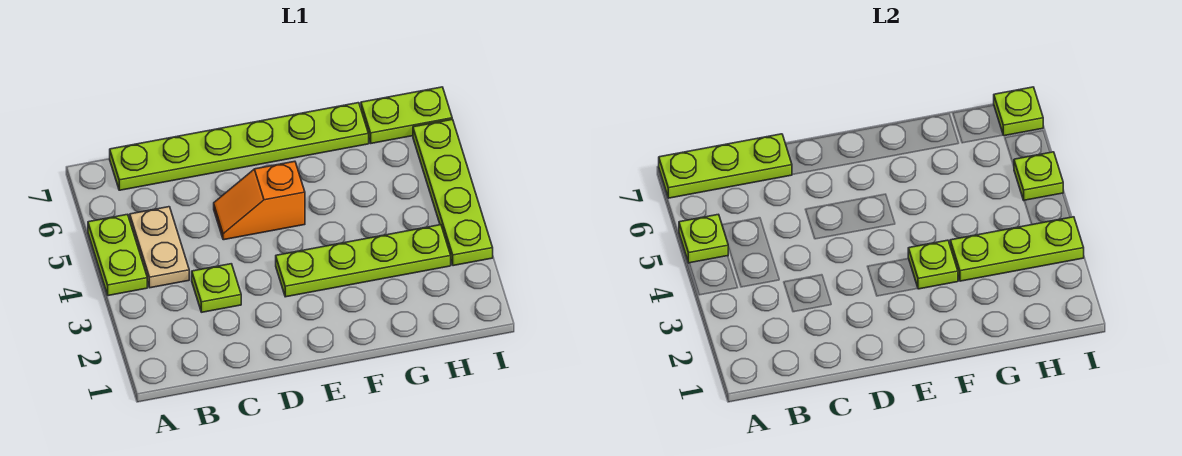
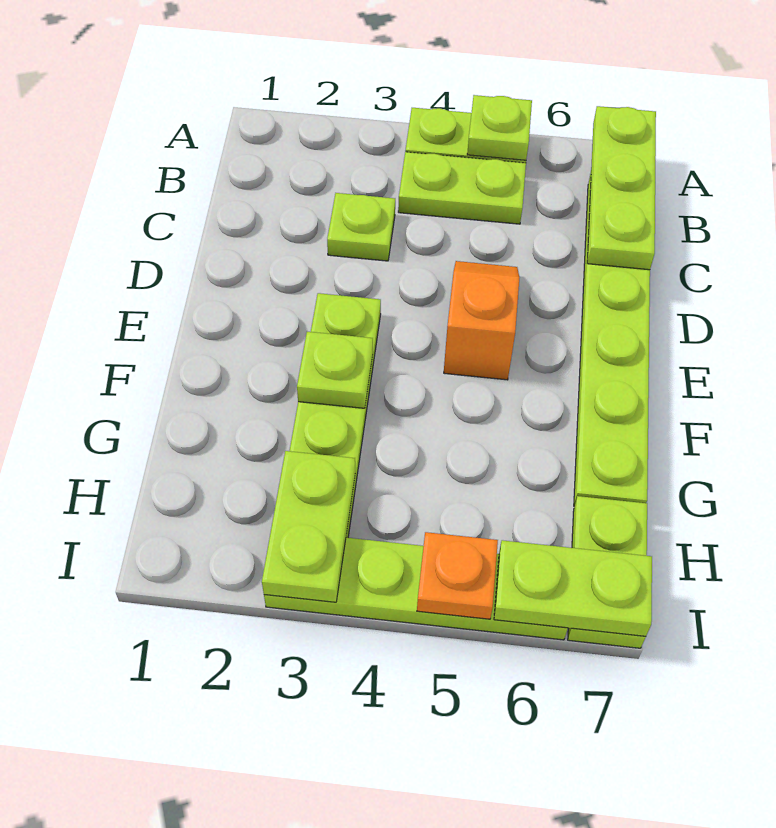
tan 1x2 plate [130,207,189,288] -> lime 1x2 plate [398,152,526,224]
lime 1x3 plate [950,217,1084,281] -> lime 1x2 plate [262,451,355,602]
lime 1x1 plate [1014,152,1063,200] -> orange 1x1 plate [417,532,498,619]
lime 1x1 plate [994,87,1043,136] -> lime 1x2 plate [494,540,652,636]

